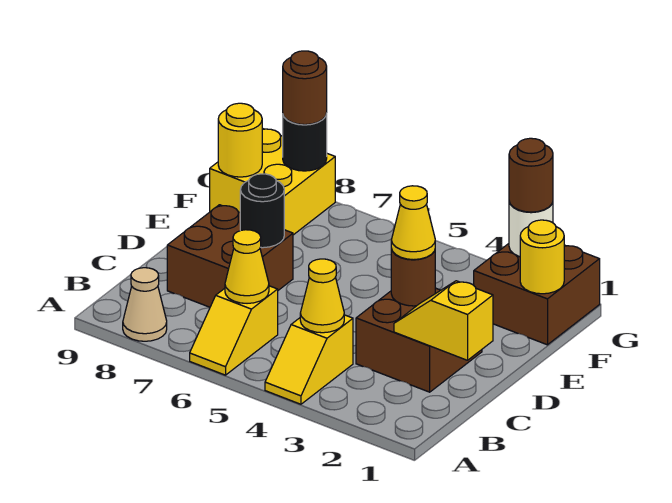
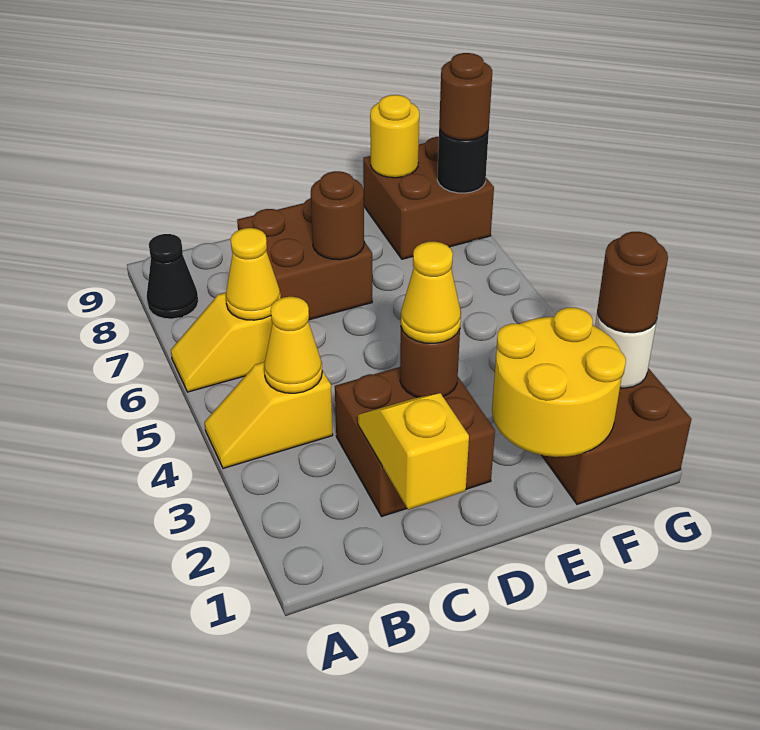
tan 1x1 cone [123,268,167,341] -> black 1x1 cone [147,234,198,319]
black 1x1 round brick [240,174,284,248] -> brown 1x1 round brick [311,171,364,260]
yellow 1x1 round brick [520,220,564,294] -> yellow 2x2 round brick [492,308,626,457]
yellow 2x2 brick [210,128,335,235] -> brown 2x2 brick [363,137,494,259]

